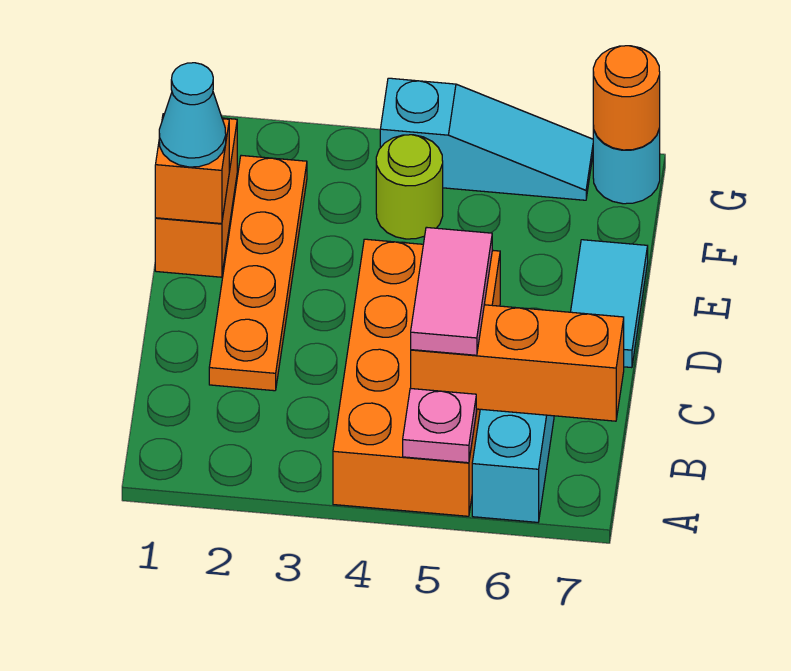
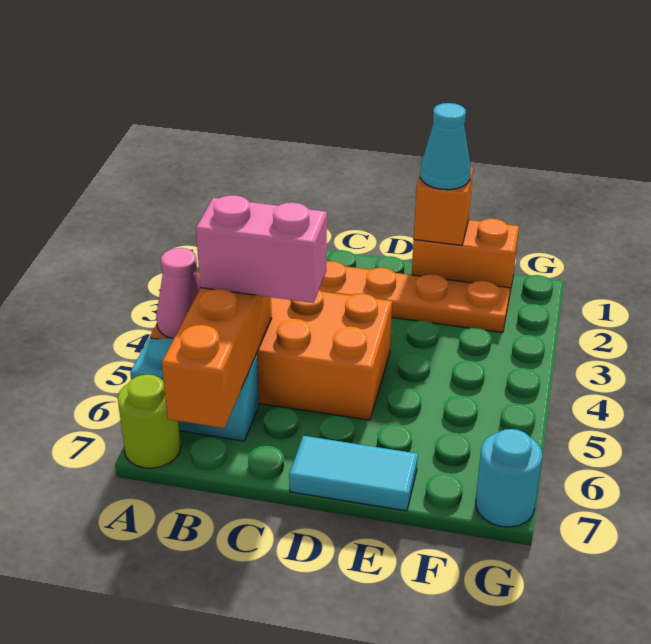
pink 1x1 plate [403,388,476,463] -> pink 1x1 cone [156,248,200,339]
pink 1x2 tile [411,227,492,355] -> pink 1x2 brick [196,195,327,303]
lime 1x1 round brick [376,135,443,239] -> lime 1x1 round brick moved to [118,375,181,468]
cyan 1x3 slope [380,78,593,200] -> none
orange 1x1 round brick [593,46,660,150] -> none

